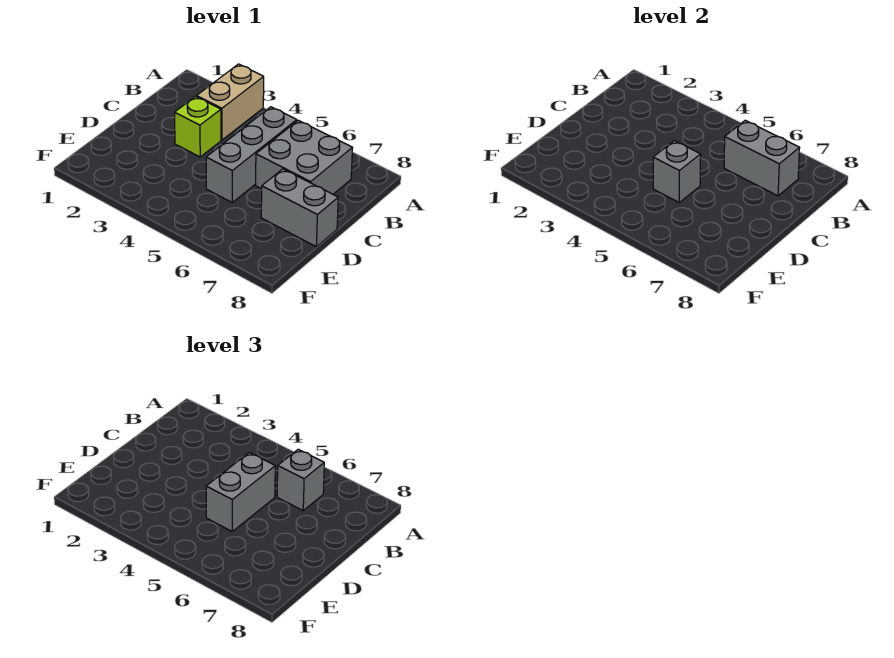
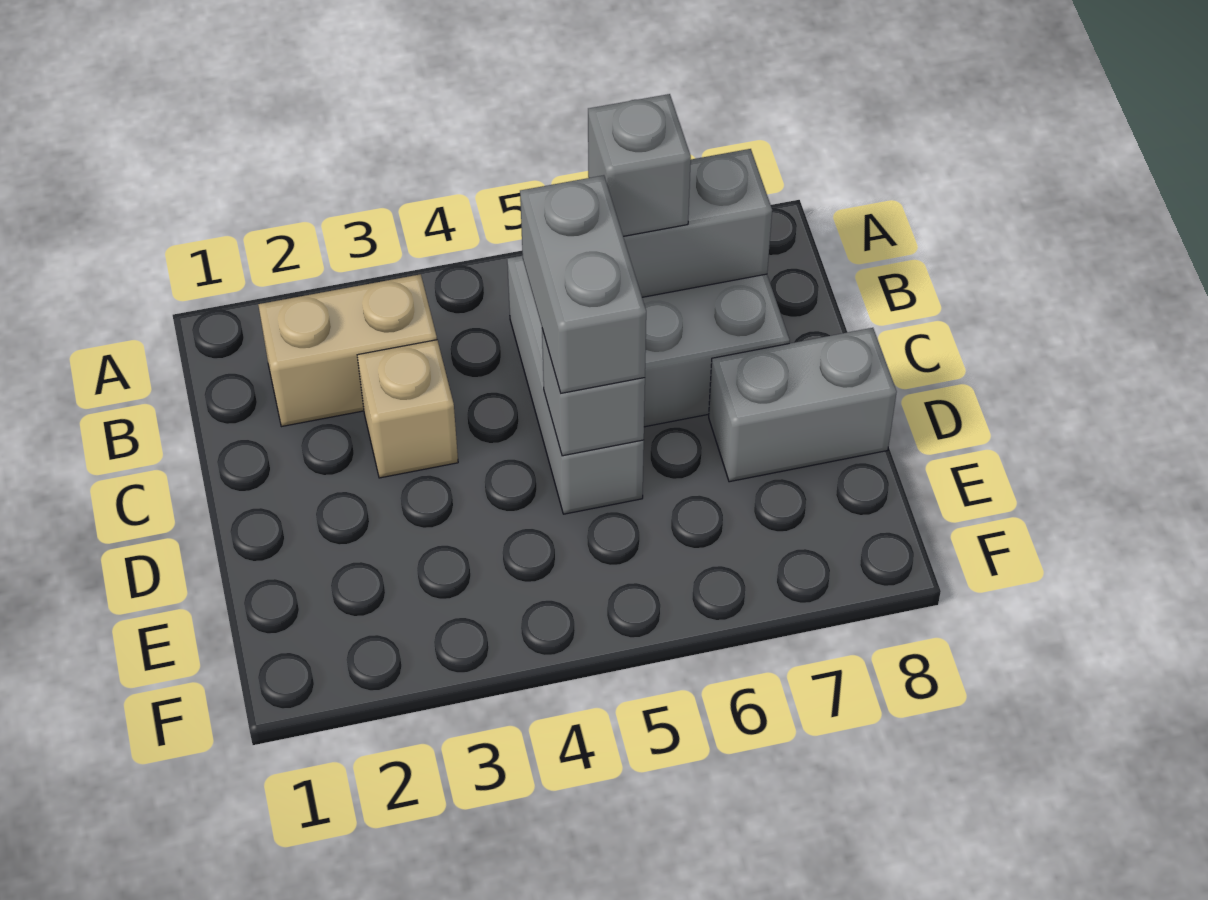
tan 1x2 brick [197,64,264,140] -> tan 1x2 brick turned to [258,274,437,427]
lime 1x1 brick [175,97,221,157] -> tan 1x1 brick [357,340,458,478]

